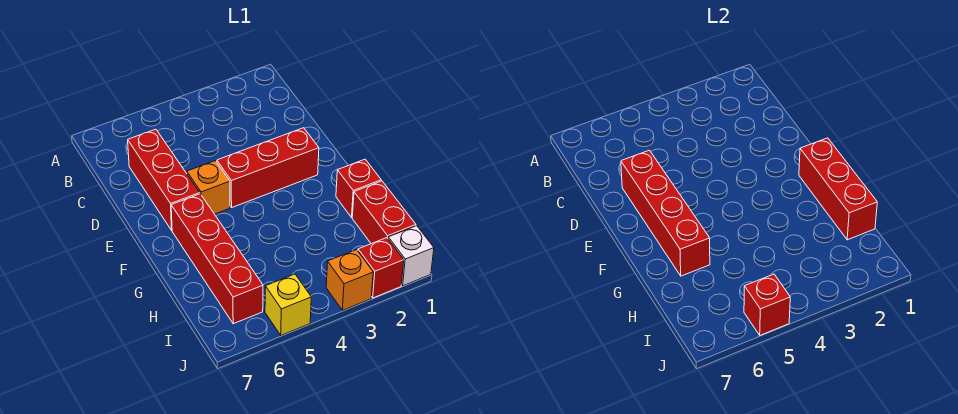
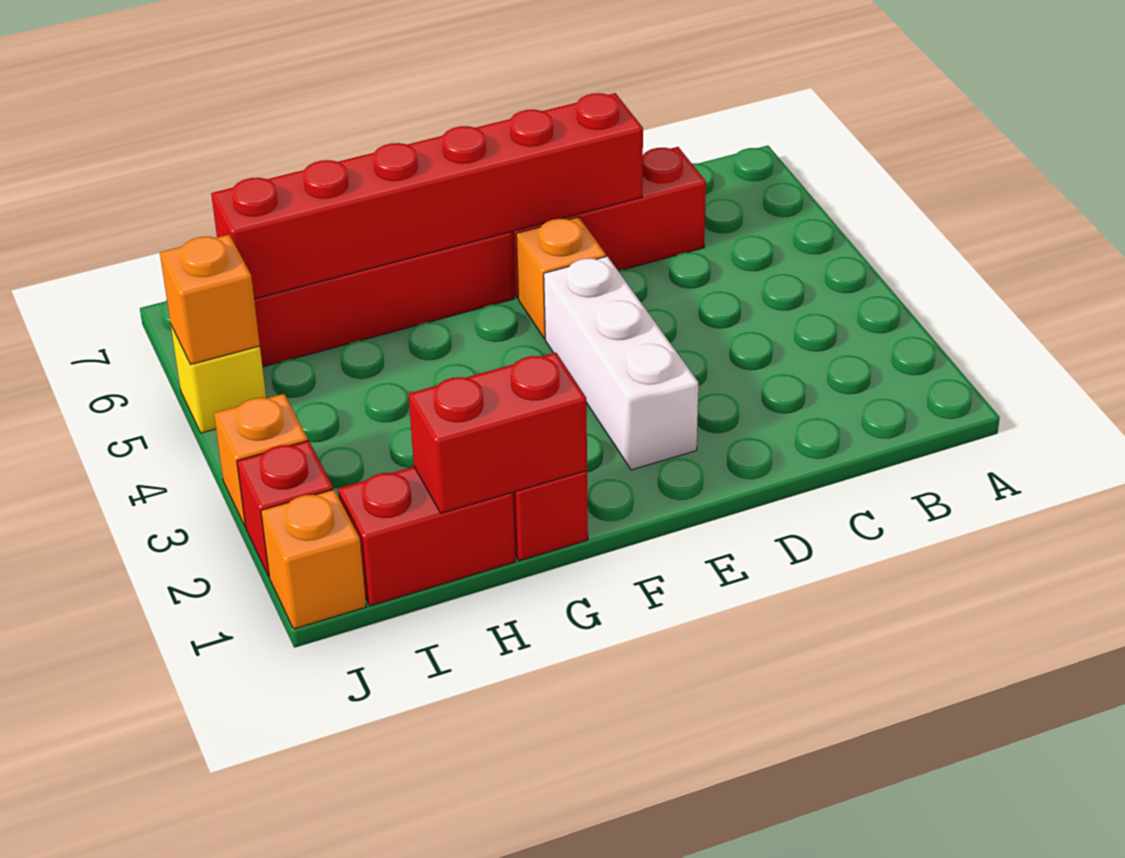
red 1x4 brick [621,150,710,276] -> red 1x6 brick [211,93,643,299]
red 1x3 brick [217,128,319,207] -> white 1x3 brick [544,256,698,470]
red 1x3 brick [799,138,877,240] -> red 1x2 brick [409,353,587,513]
white 1x1 brick [388,226,434,286] -> orange 1x1 brick [261,490,366,629]
red 1x1 brick [744,274,790,335] -> orange 1x1 brick [160,235,260,365]

